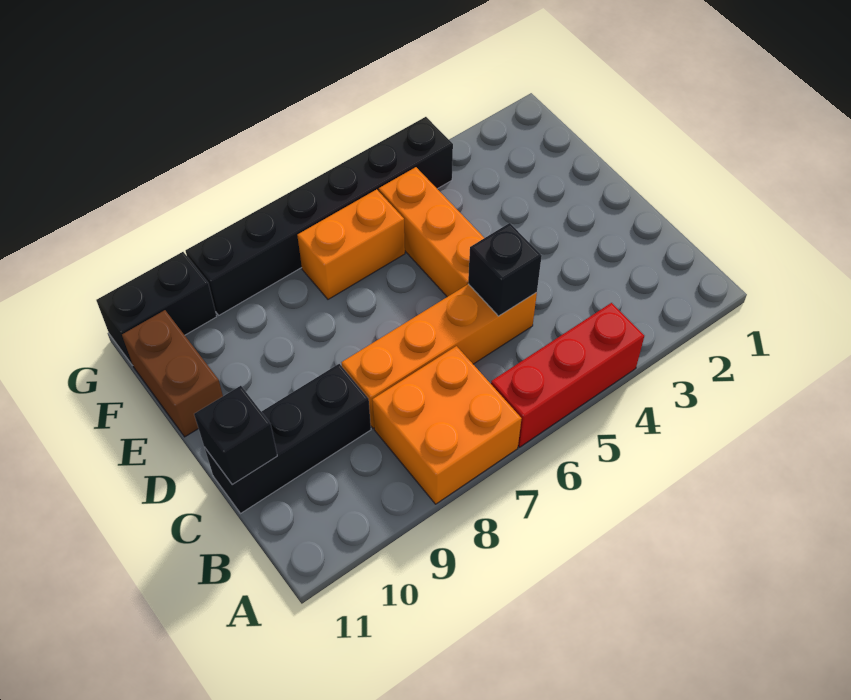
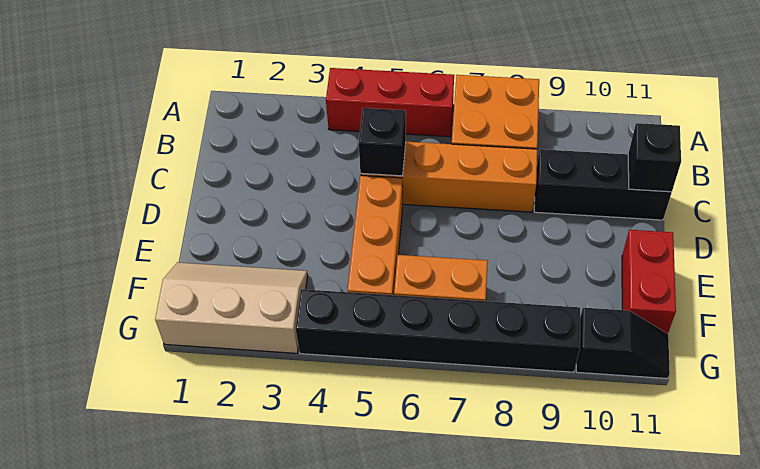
brown 1x2 brick [122,310,223,437] -> red 1x2 brick [622,230,676,334]
none -> tan 2x3 slope [155,262,308,353]
black 1x2 brick [96,252,217,366] -> black 1x2 slope [576,308,670,379]

